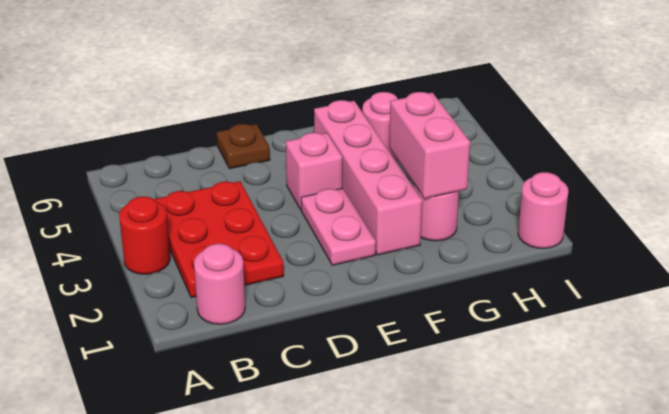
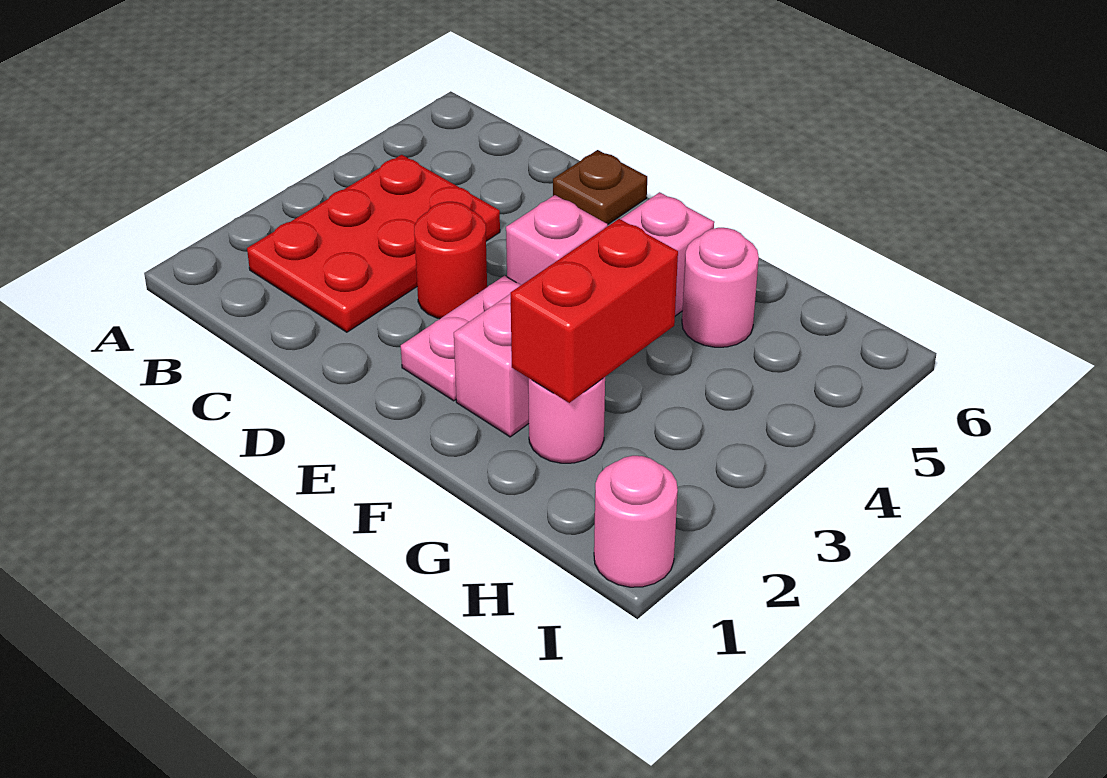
red 1x1 round brick [119,197,170,274] -> red 1x1 round brick moved to [414,202,487,319]
pink 1x1 round brick [194,244,245,324] -> none
pink 1x2 brick [389,92,470,199] -> red 1x2 brick [510,219,678,403]

